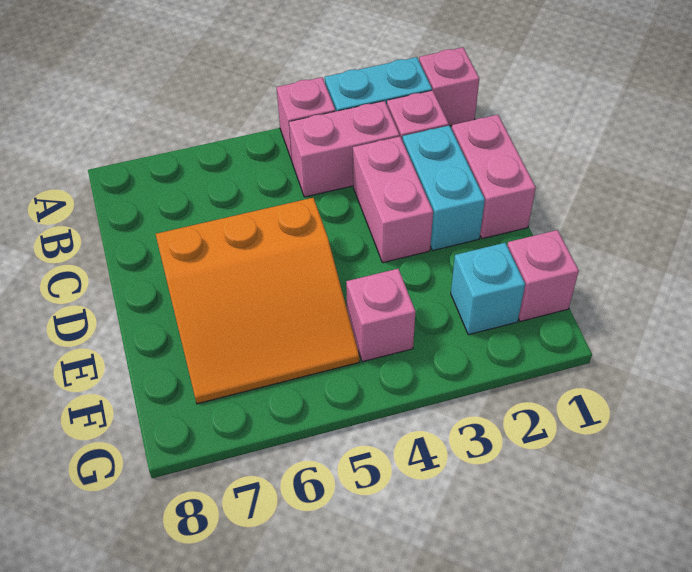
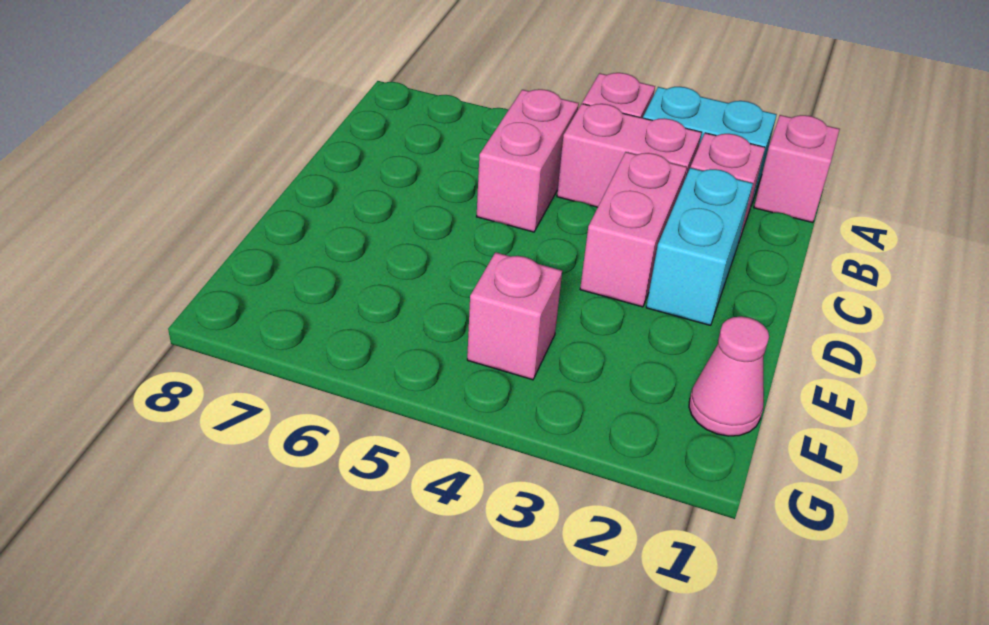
pink 1x2 brick [452,115,536,239] -> pink 1x2 brick moved to [477,89,579,232]
orange 3x3 slope [156,198,359,404] -> none
pink 1x1 brick [507,230,579,321] -> pink 1x1 cone [689,316,769,436]
cyan 1x1 brick [451,243,525,335] -> none

